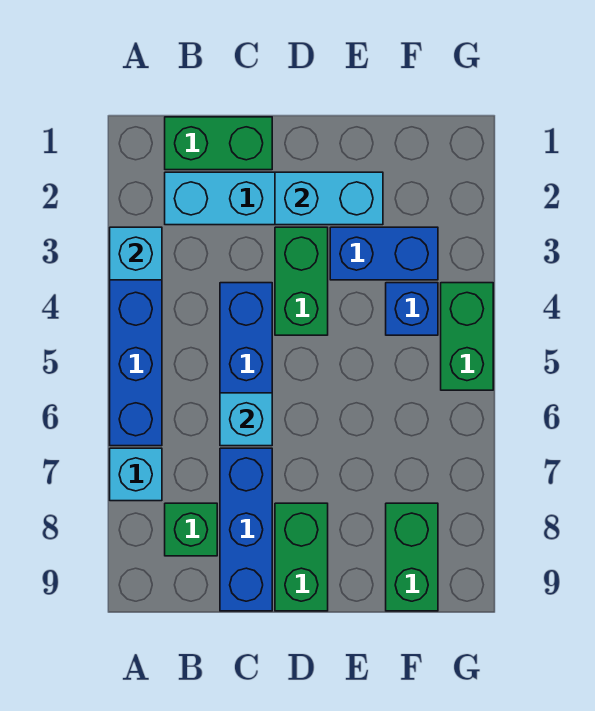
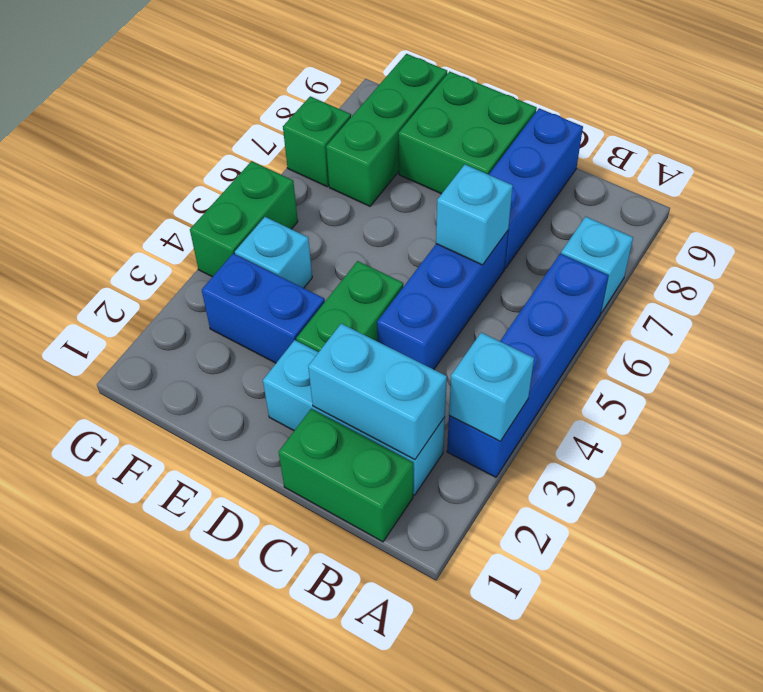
green 1x1 brick [165,503,217,556] -> green 1x1 brick moved to [283,96,351,187]
cyan 1x2 brick [275,172,383,225] -> cyan 1x2 brick moved to [308,324,447,460]
green 1x2 brick [275,503,328,611] -> green 2x2 brick [399,71,537,194]
blue 1x1 brick [386,283,438,335] -> cyan 1x1 brick [235,217,312,288]
green 1x2 brick [386,503,438,611] -> green 1x3 brick [326,54,447,206]

